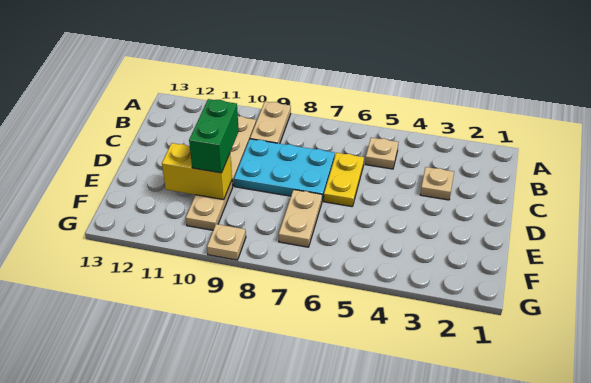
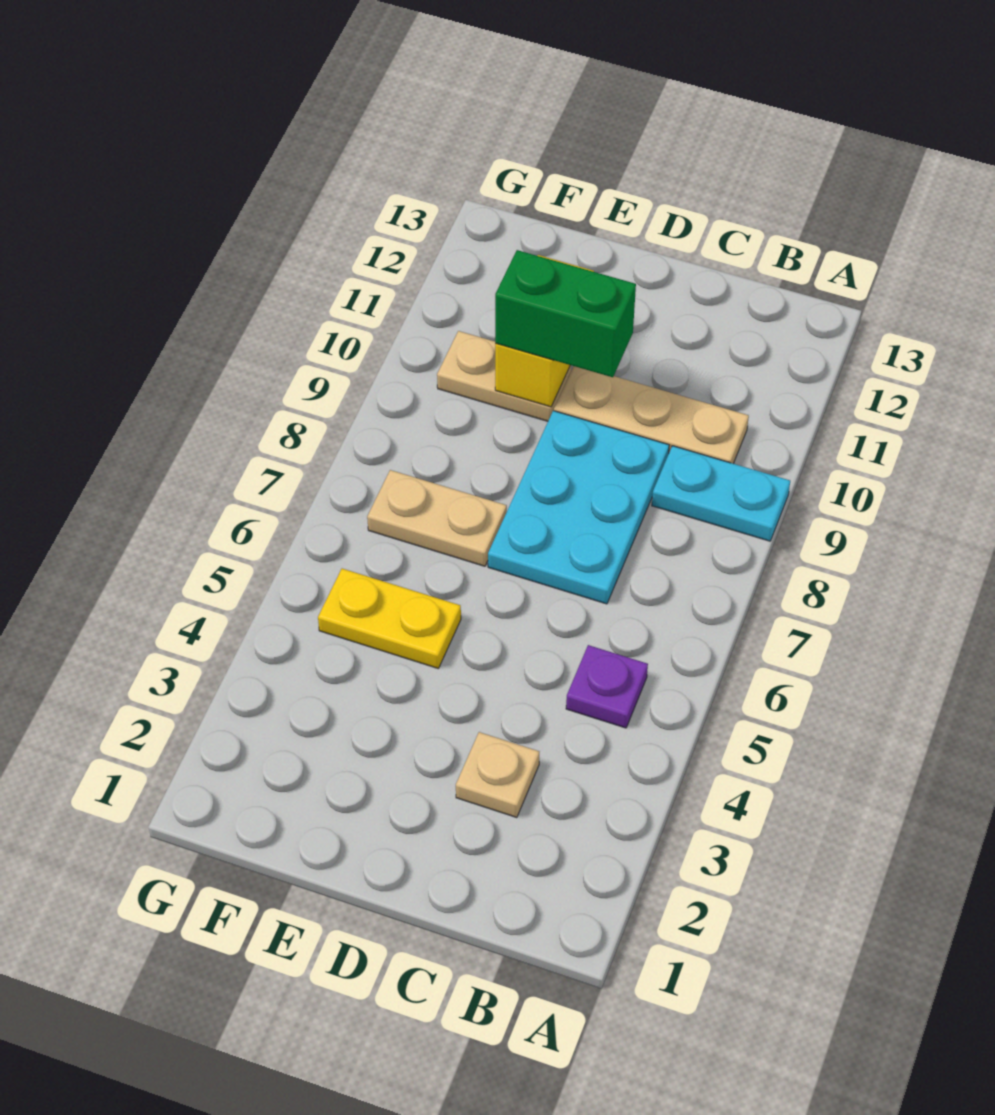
tan 1x2 plate [250,102,291,144] -> cyan 1x2 plate [652,446,790,541]
tan 1x1 plate [365,138,398,169] -> purple 1x1 plate [566,645,648,728]
yellow 1x2 plate [324,153,364,207] -> yellow 1x2 plate moved to [318,569,461,668]
tan 1x1 plate [207,224,246,260] -> none

